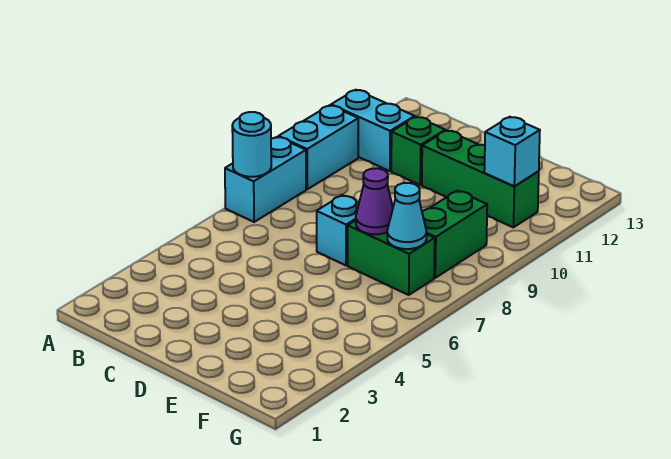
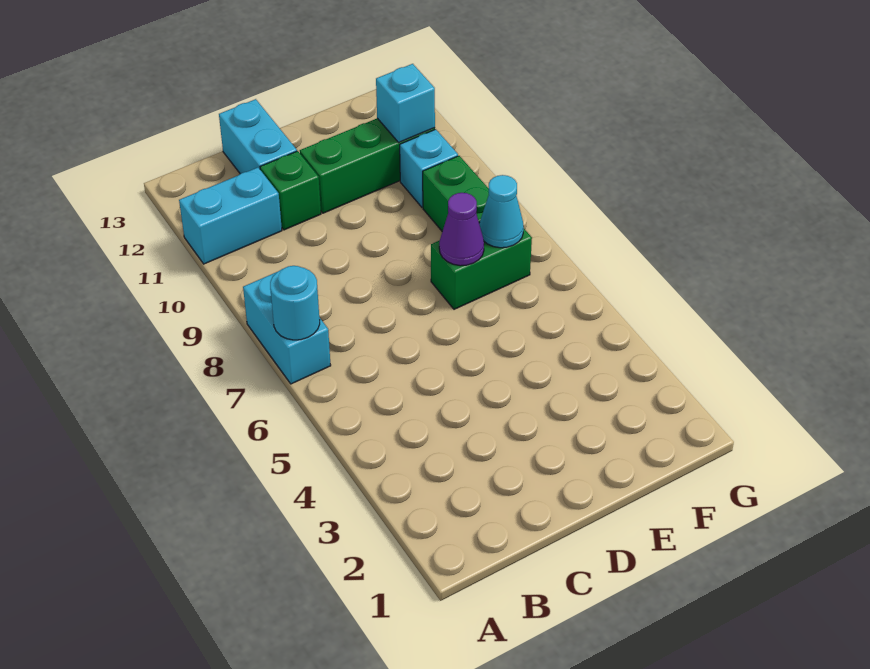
cyan 1x2 brick [279,105,358,189] -> cyan 1x2 brick moved to [219,99,297,174]
cyan 1x1 brick [317,195,359,265] -> cyan 1x1 brick moved to [400,129,458,207]

